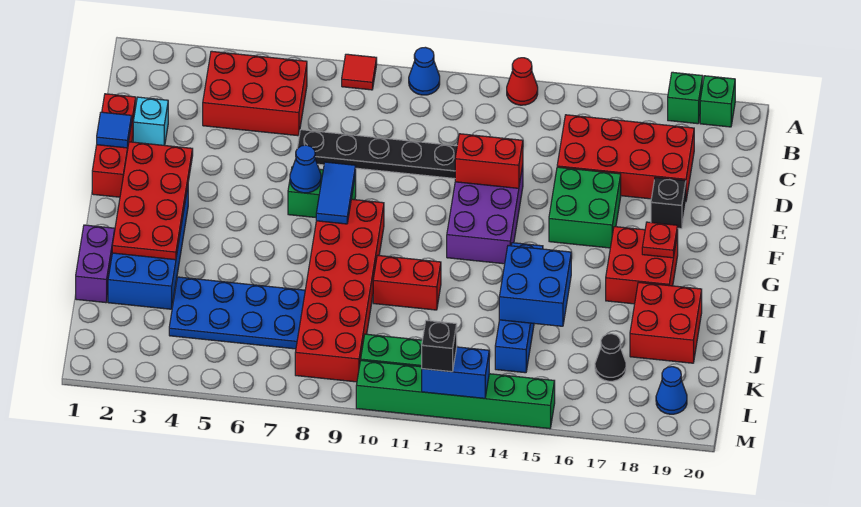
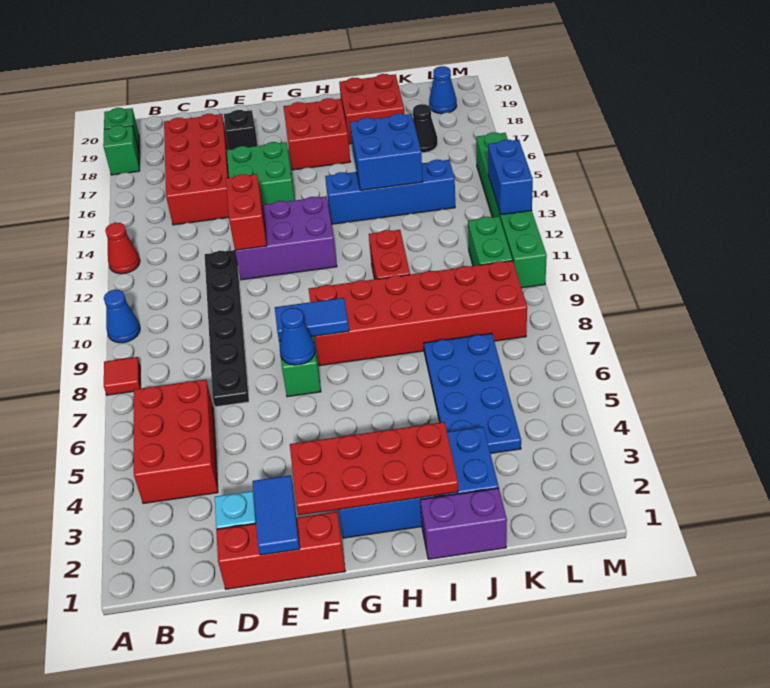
blue 1x1 tile [97,112,132,148] -> blue 1x2 tile [253,475,300,555]
red 1x1 plate [642,222,678,258] -> none
black 1x1 brick [422,320,457,372] -> none

